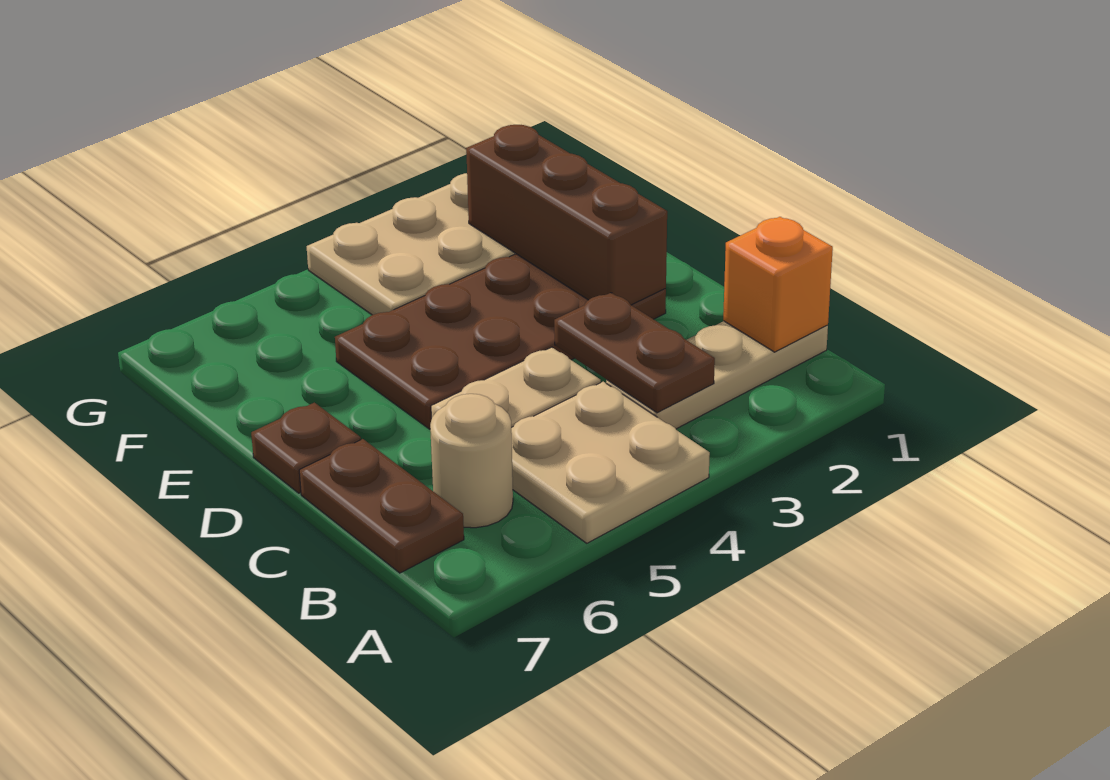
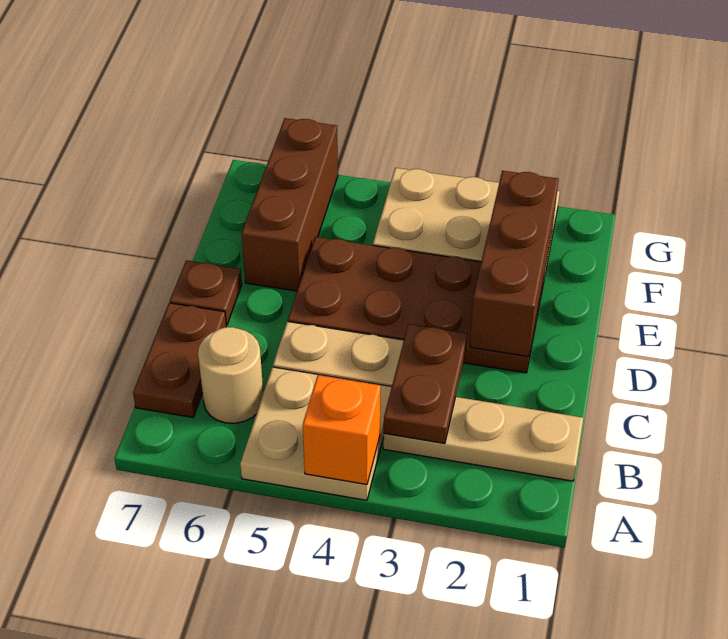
orange 1x1 brick [723,217,833,352] -> orange 1x1 brick moved to [303,375,381,485]
none -> brown 1x3 brick [241,118,338,291]

